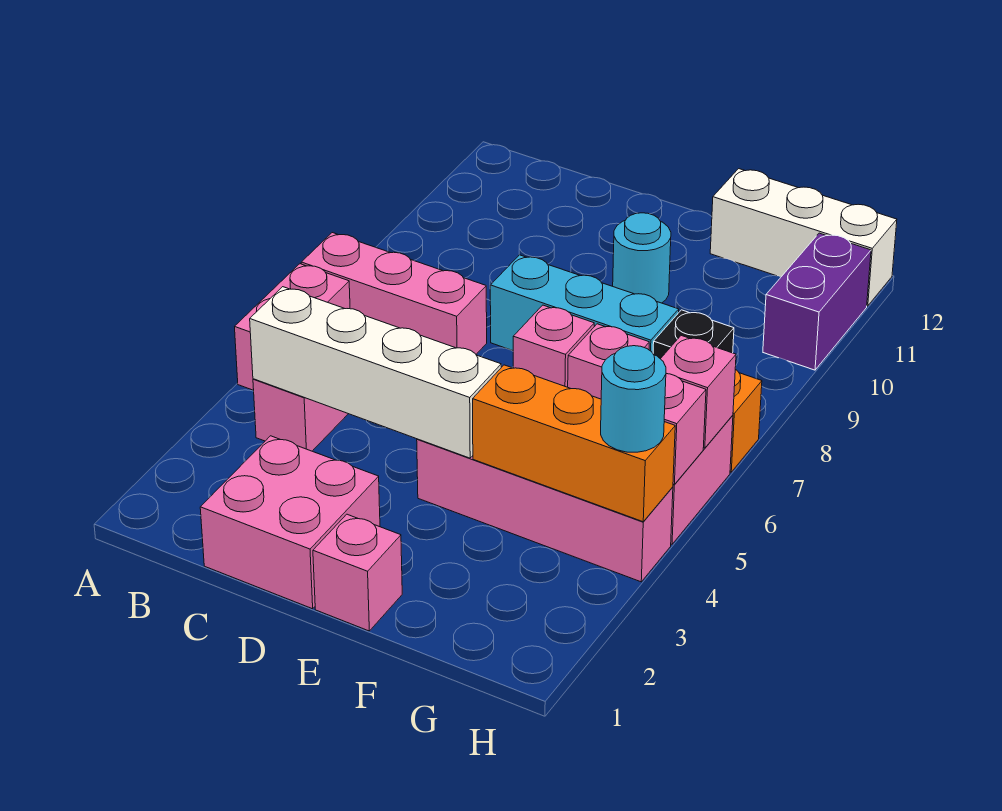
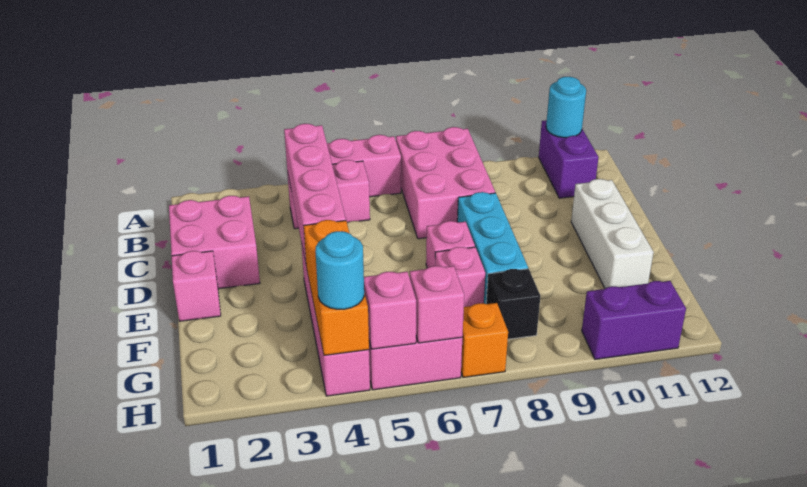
pink 1x3 brick [301,233,487,354] -> pink 2x3 brick [396,127,495,239]
none -> purple 1x2 brick [539,120,599,198]
white 1x4 brick [250,287,501,458] -> pink 1x4 brick [284,124,346,263]
cyan 1x1 round brick [613,213,671,303] -> cyan 1x1 round brick moved to [546,77,586,138]
white 1x3 brick [710,169,897,306] -> white 1x3 brick moved to [571,179,654,288]

